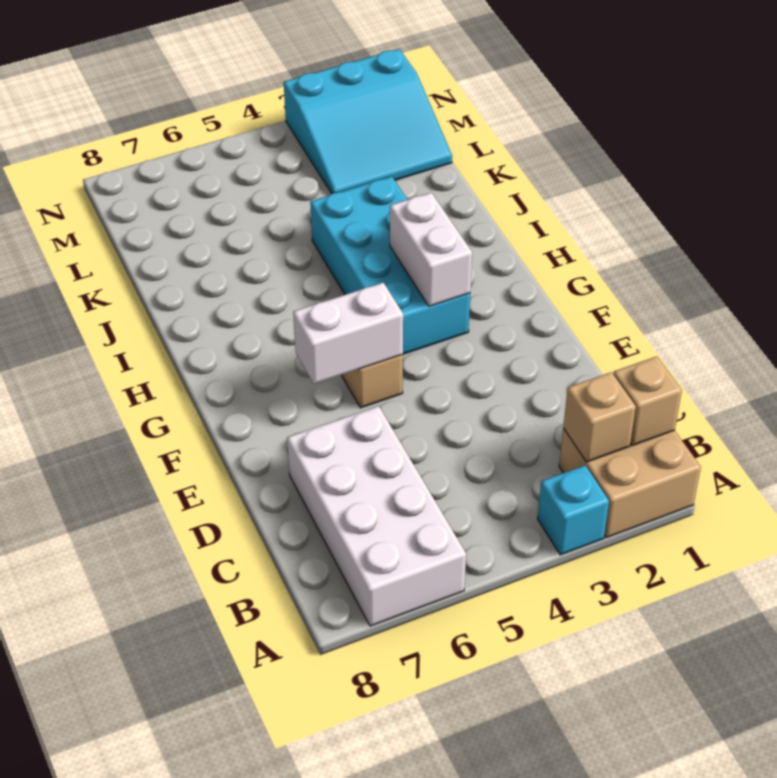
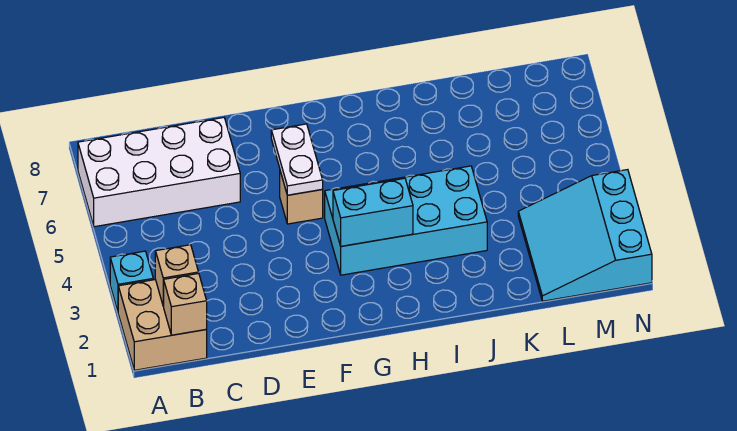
white 1x2 brick [293,283,403,384] -> white 1x2 plate [271,124,323,195]
white 1x2 brick [390,193,472,306] -> cyan 1x2 brick [333,178,413,246]

